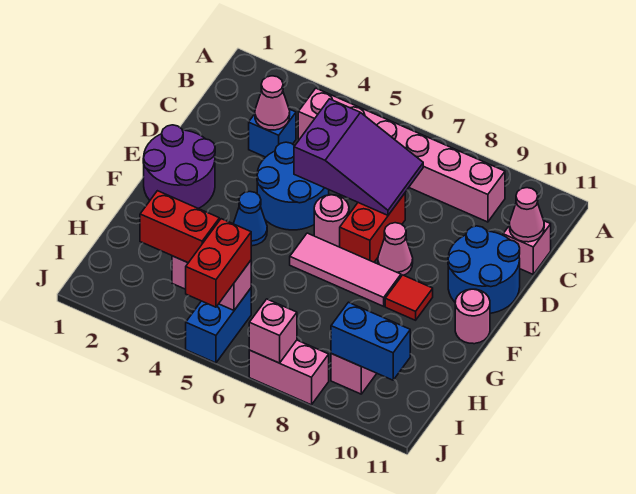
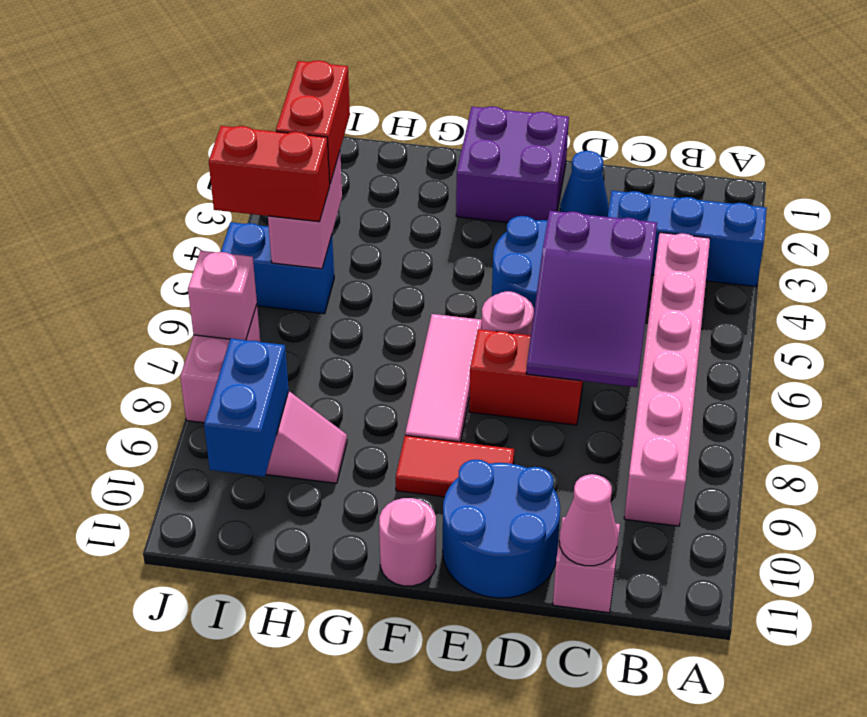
blue 1x1 brick [249,109,296,157] -> blue 1x3 brick [608,191,767,287]
pink 1x1 cone [255,76,290,130] -> none
purple 2x2 round brick [143,125,215,208] -> purple 2x2 brick [456,106,569,222]
pink 1x1 cone [378,223,413,276] -> none
blue 1x1 cone [233,192,267,246] -> blue 1x1 cone moved to [560,151,609,217]
red 1x1 tile [385,275,433,320] -> red 1x2 tile [396,435,514,497]

